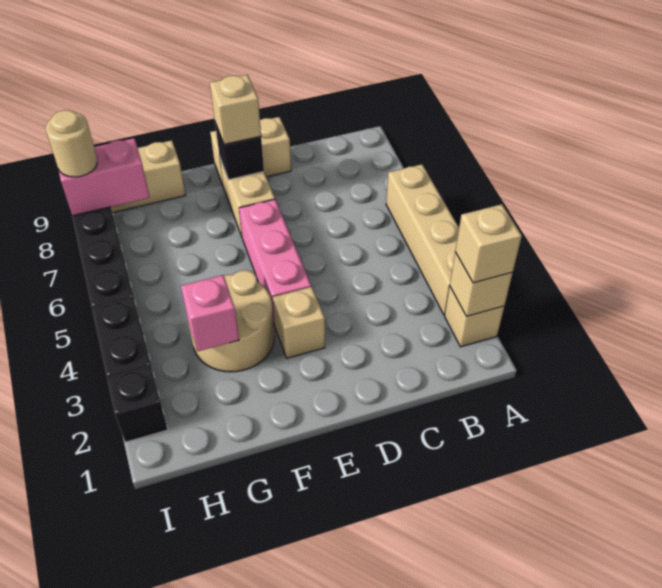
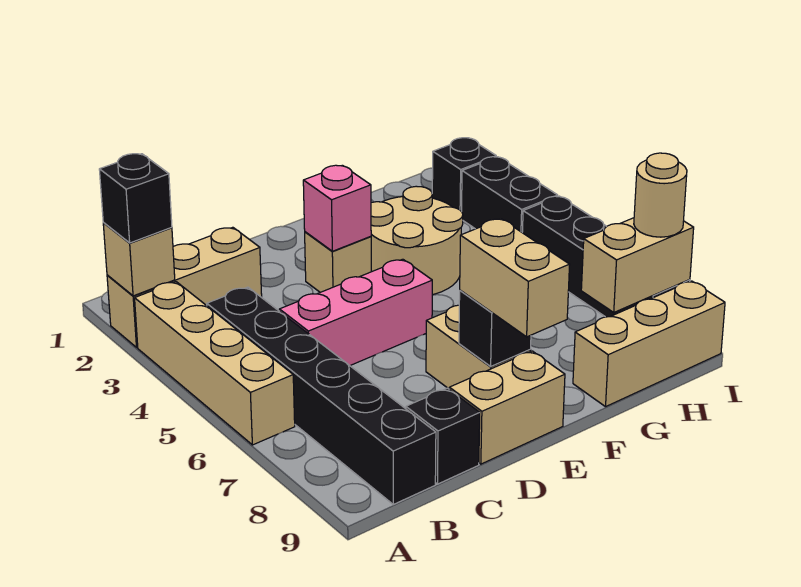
tan 1x1 brick [445,286,504,347] -> tan 1x3 brick [107,227,262,347]
tan 1x1 brick [455,204,522,283] -> black 1x1 brick [99,154,172,243]
none -> black 1x6 brick [207,287,436,504]
none -> black 1x1 brick [406,388,480,484]
pink 1x3 brick [239,199,311,326] -> pink 1x3 brick turned to [279,259,432,365]
tan 1x1 brick [210,75,261,145] -> tan 1x2 brick [460,219,570,337]
pink 1x1 brick [181,275,239,351] -> pink 1x1 brick moved to [303,165,371,251]
pink 1x2 brick [58,138,150,216] -> tan 1x2 brick [581,218,694,312]

